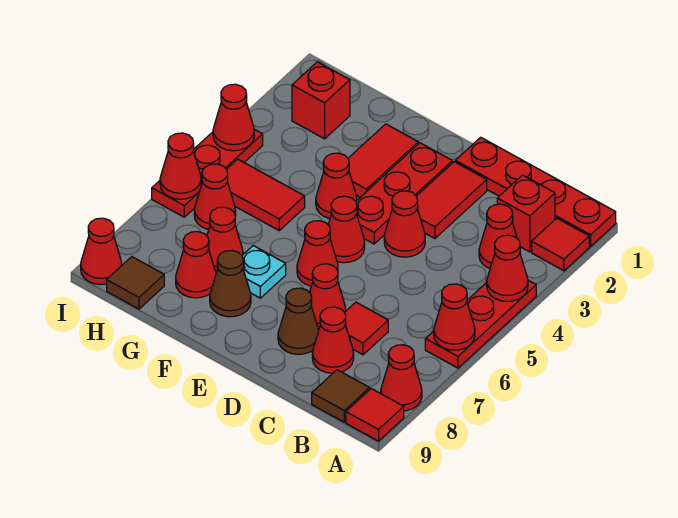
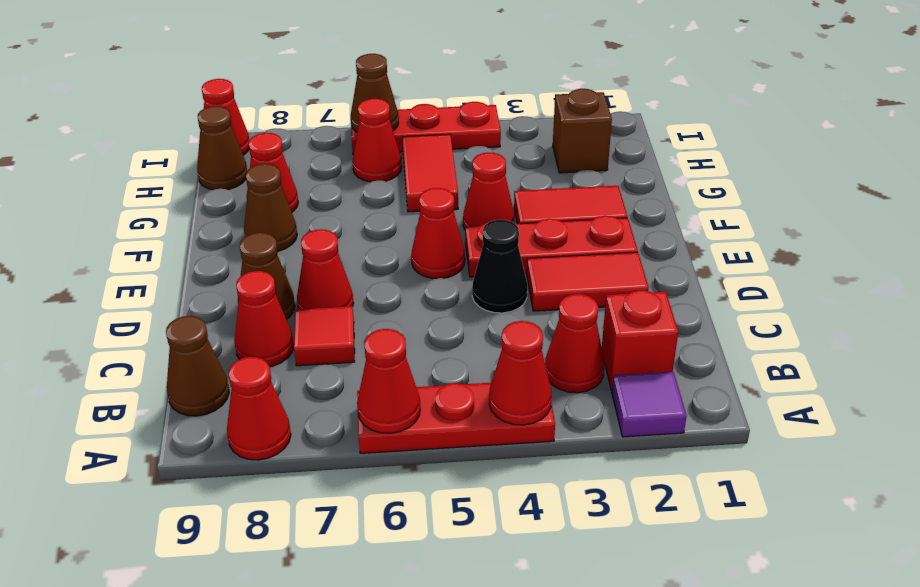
red 1x4 plate [455,137,616,246] -> none
red 1x1 tile [532,218,589,271] -> purple 1x1 tile [612,372,687,437]
red 1x1 tile [346,389,404,441] -> none
brown 1x1 tile [312,370,370,422] -> brown 1x1 cone [166,316,229,416]
red 1x1 cone [384,191,425,257] -> black 1x1 cone [472,220,527,313]
red 1x1 cone [297,221,338,286] -> none
cyan 1x1 plate [242,246,286,298] -> none
red 1x1 cone [207,207,243,273] -> none
red 1x1 brick [292,62,350,139] -> brown 1x1 brick [553,89,612,173]
brown 1x1 tile [107,257,164,309] -> brown 1x1 cone [197,106,247,190]
red 1x1 cone [213,84,254,151] -> none
red 1x1 cone [160,133,201,199] -> brown 1x1 cone [351,54,399,132]

